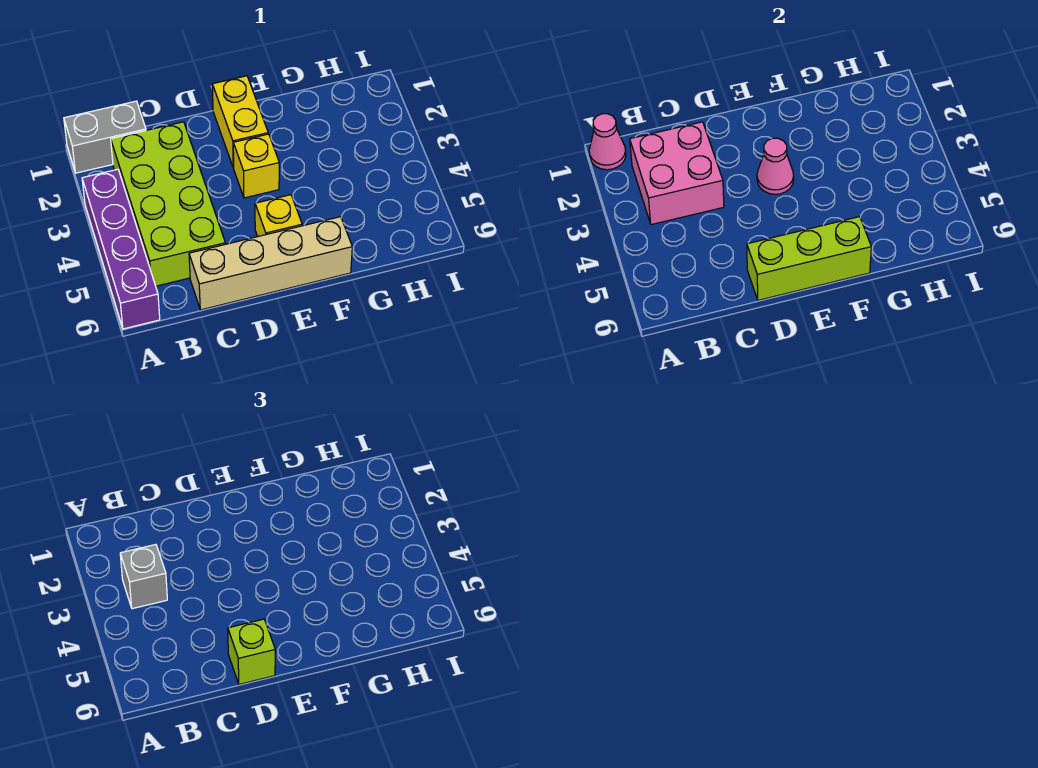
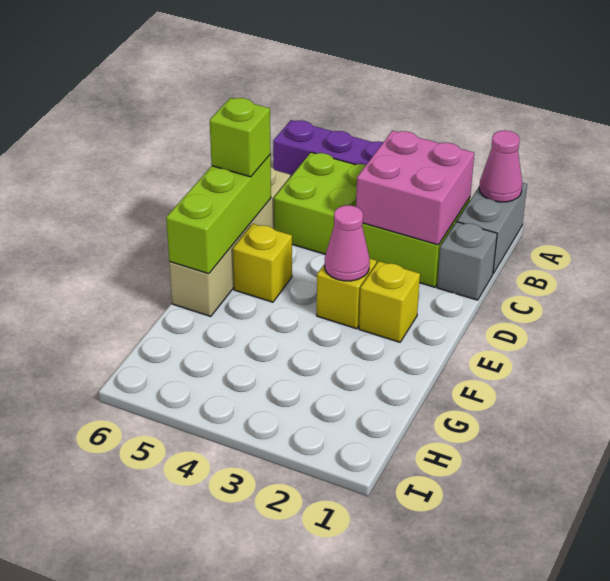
grey 1x1 brick [120,545,167,609] -> grey 1x1 brick moved to [437,222,497,300]
yellow 1x2 brick [212,76,268,168] -> yellow 1x1 brick [359,261,420,342]

